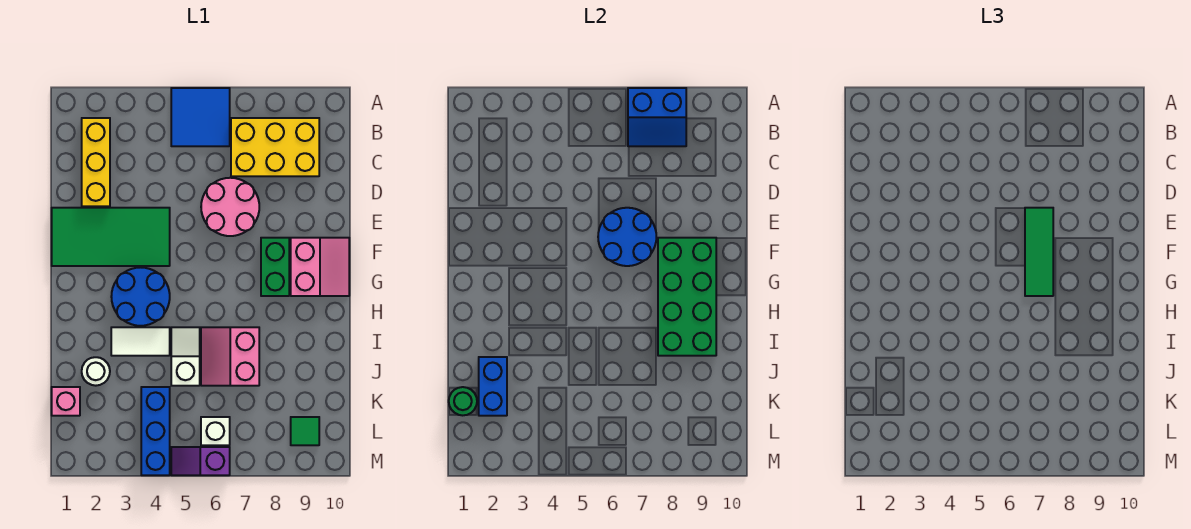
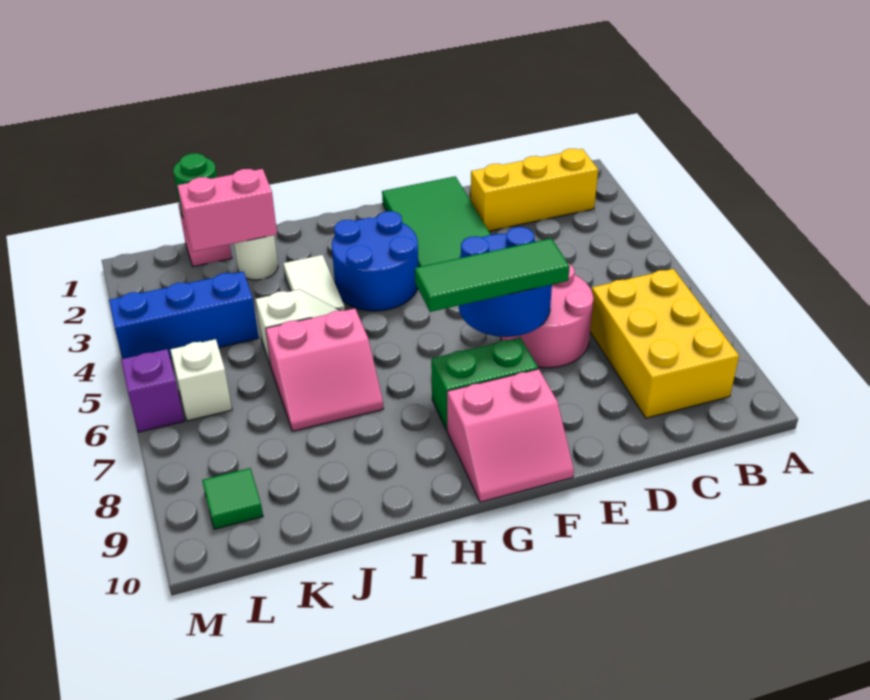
blue 2x2 tile [171,88,230,146] -> none
blue 2x2 slope [628,88,686,146] -> none
green 2x4 brick [658,238,716,356] -> none
pink 2x2 slope [201,327,259,386] -> pink 2x2 slope turned to [266,308,384,431]
blue 1x2 brick [479,357,507,416] -> pink 1x2 brick [177,169,277,252]

